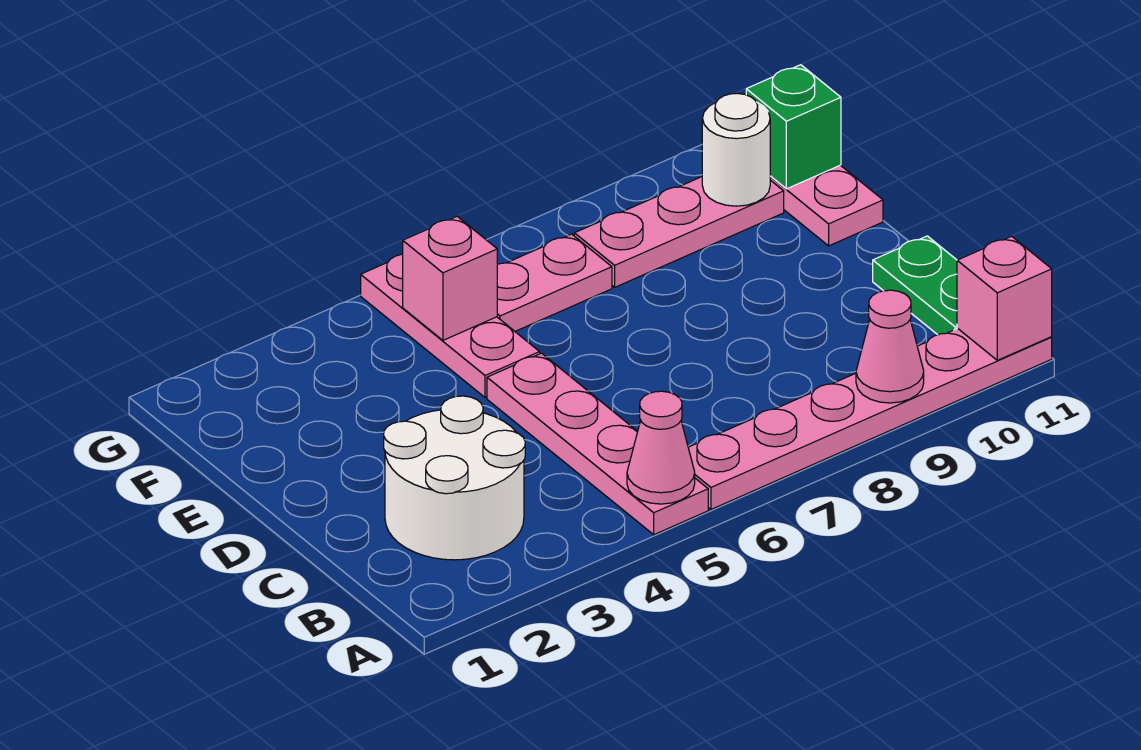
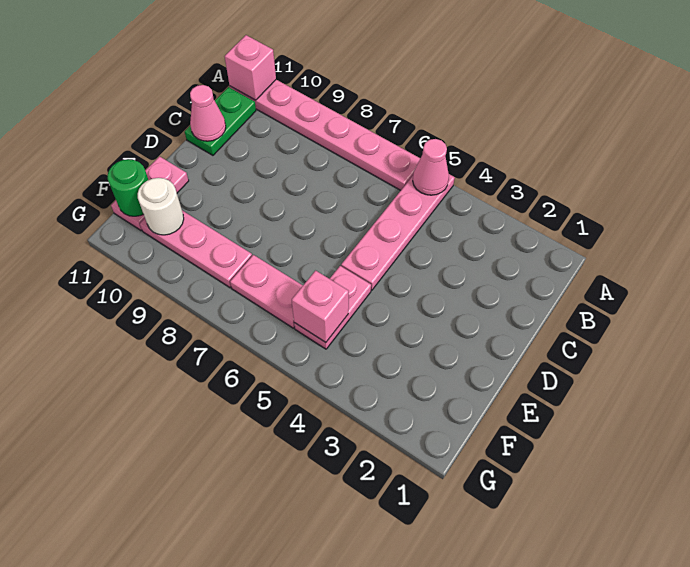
pink 1x1 cone [856,290,924,403] -> pink 1x1 cone moved to [190,85,226,141]
white 2x2 round brick [384,396,525,560] -> none
pink 1x3 plate [361,254,540,397] -> pink 1x2 plate [294,266,371,349]
green 1x1 brick [746,65,841,189] -> green 1x1 round brick [108,159,148,216]

